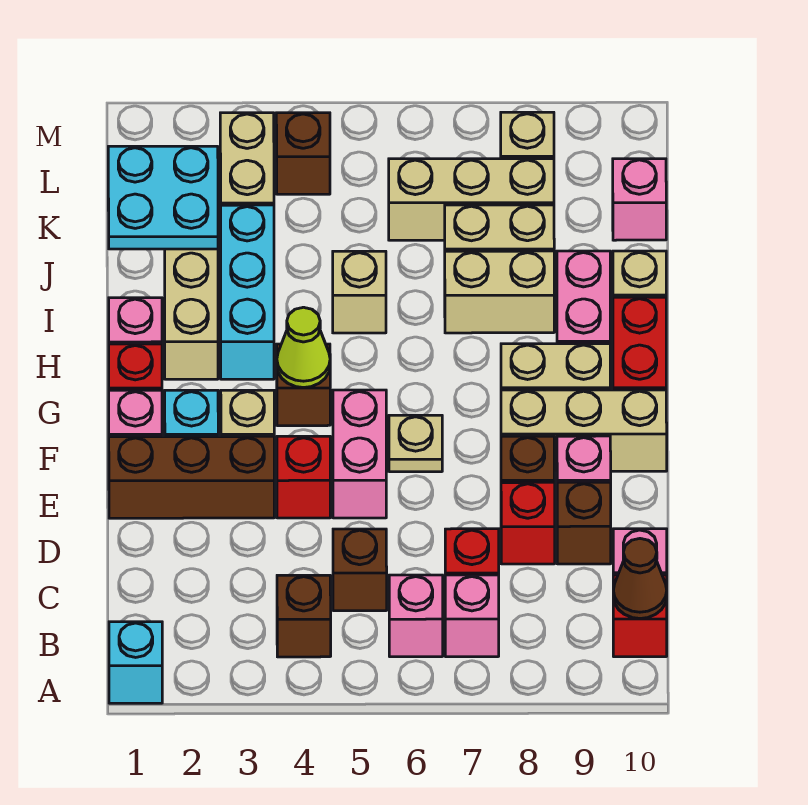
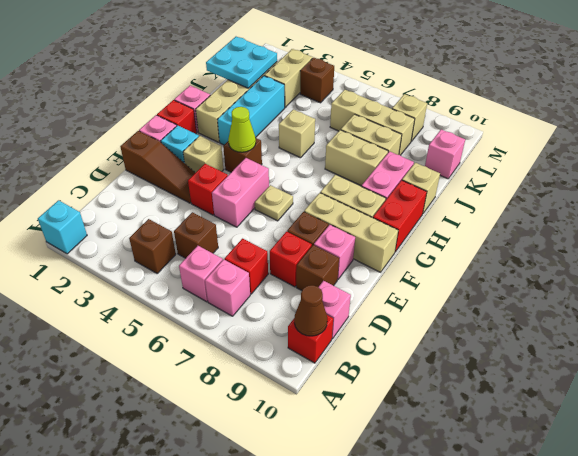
brown 1x3 brick [109,436,274,518] -> brown 1x3 slope [120,131,195,203]

